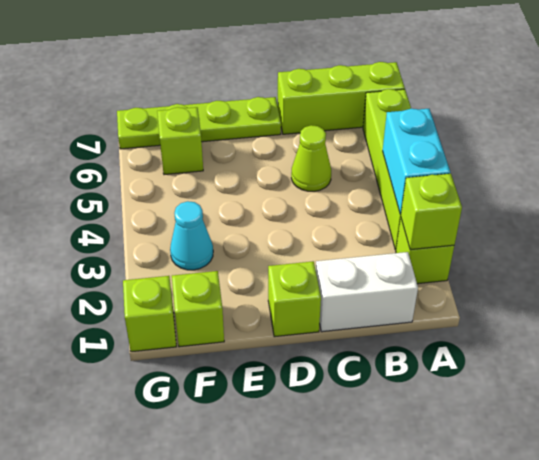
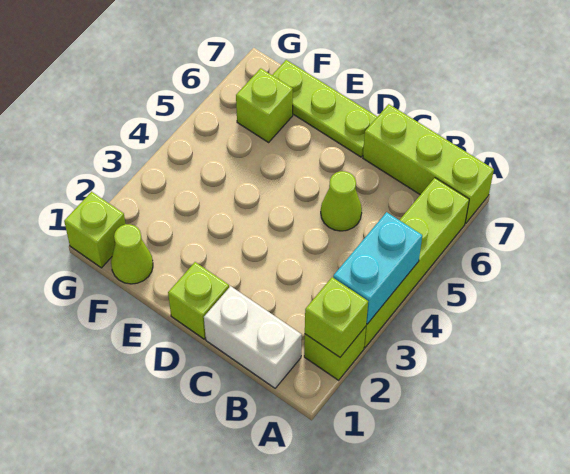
lime 1x4 plate [117,97,281,149] -> lime 1x3 plate [272,60,377,157]
lime 1x1 brick [172,271,224,347] -> lime 1x1 cone [111,224,153,284]
cyan 1x1 cone [170,201,213,270] -> none

